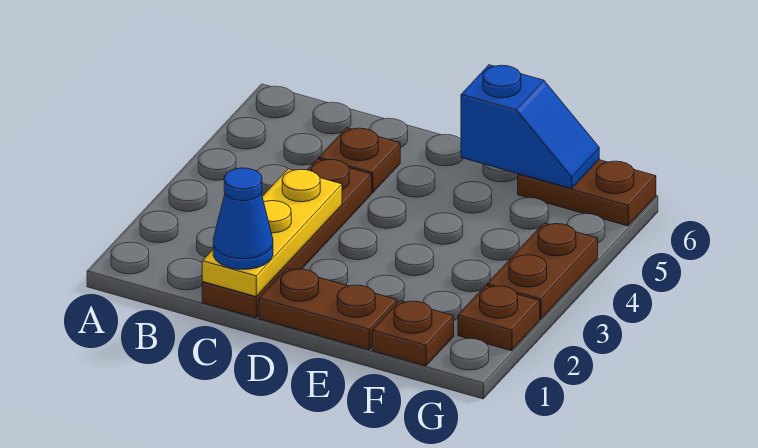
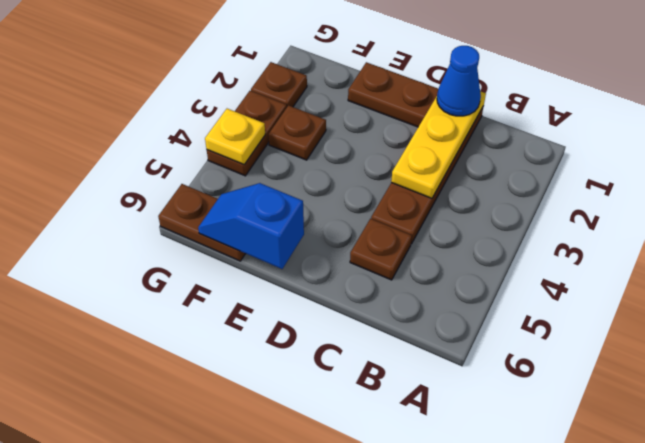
brown 1x1 plate [372,301,454,366] -> brown 1x1 plate moved to [268,105,326,160]
none -> yellow 1x1 plate [205,109,265,165]

